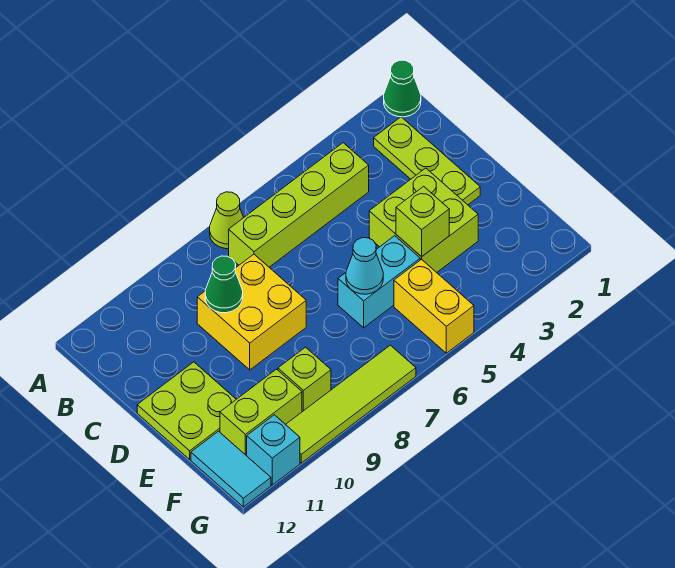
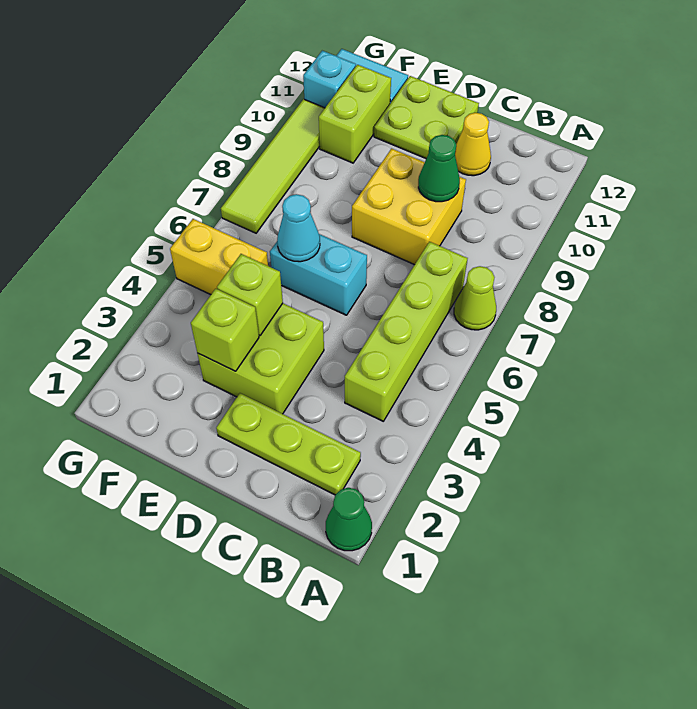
none -> yellow 1x1 cone [455,113,491,176]
cyan 1x2 brick [338,236,420,328] -> cyan 1x2 brick turned to [270,234,367,315]
lime 1x1 brick [278,347,331,412] -> lime 1x1 brick moved to [191,289,259,371]

